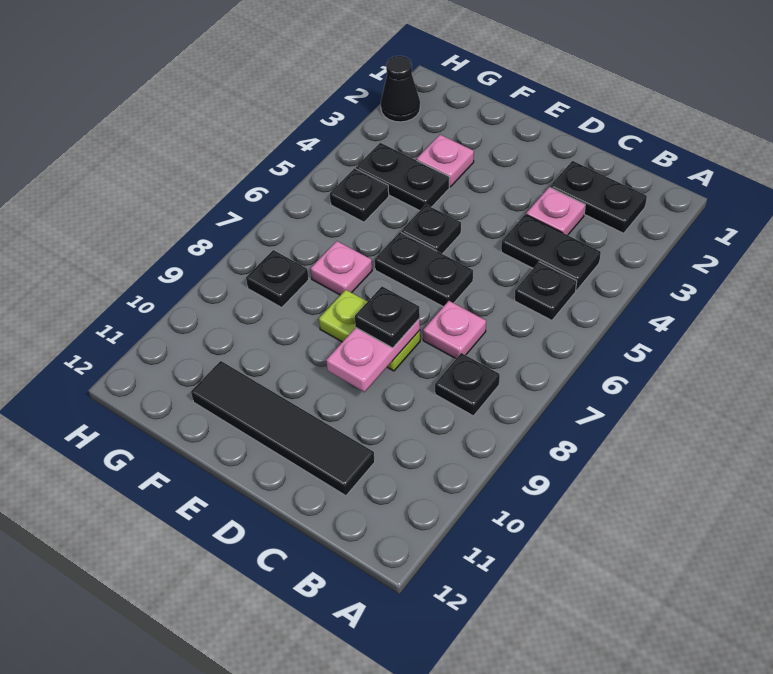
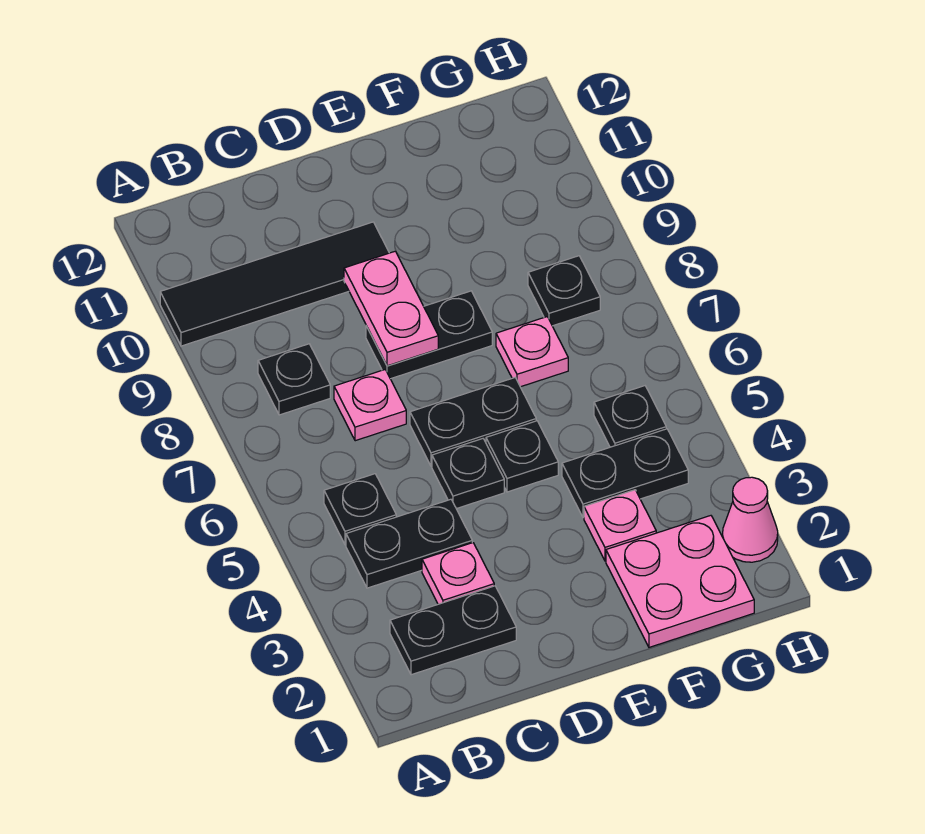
black 1x4 tile [191,361,375,496] -> black 1x4 tile moved to [160,222,389,346]
lime 1x2 plate [319,290,420,371] -> black 1x2 plate [366,291,492,379]
black 1x1 plate [355,286,420,348] -> black 1x1 plate moved to [432,439,504,509]
none -> pink 2x2 plate [606,516,754,647]
black 1x1 cone [381,56,420,122] -> pink 1x1 cone [722,477,778,562]

